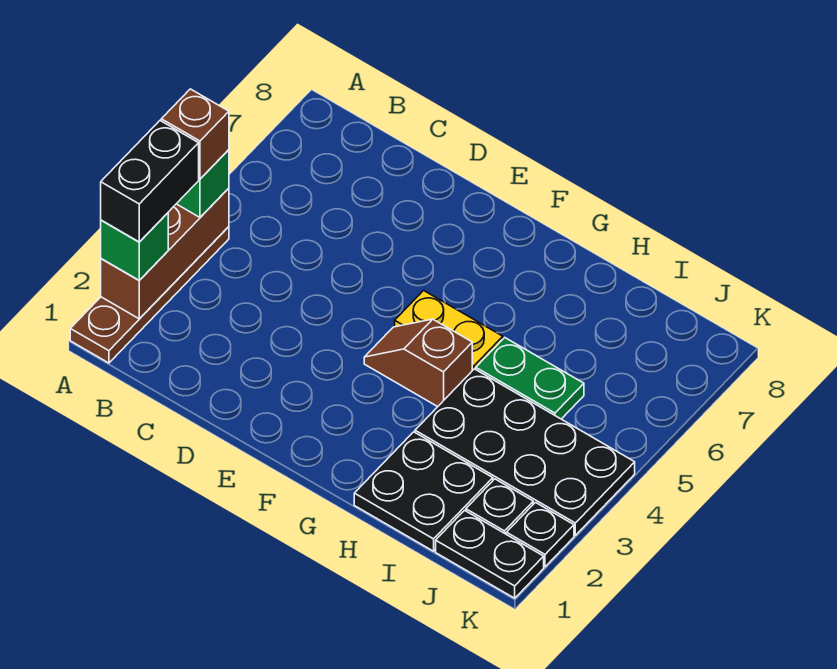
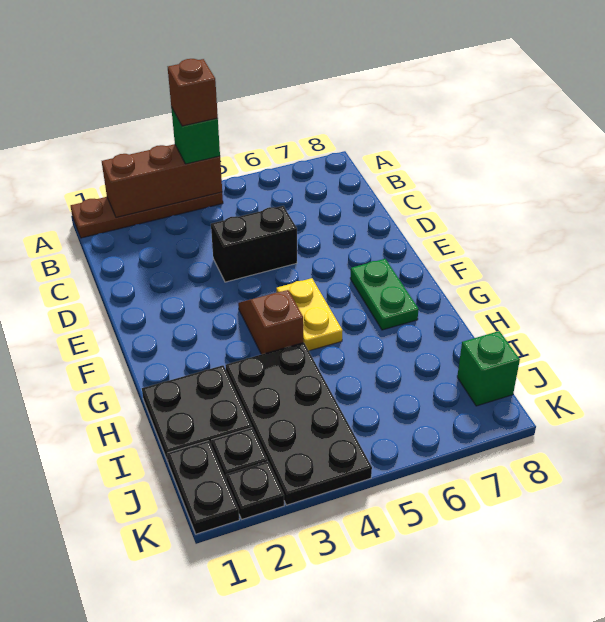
green 1x1 brick [101,213,168,280] -> green 1x1 brick moved to [457,331,520,406]
black 1x2 brick [101,121,199,242] -> black 1x2 brick moved to [211,206,297,282]
green 1x2 plate [476,338,584,419] -> green 1x2 plate moved to [350,259,419,330]

